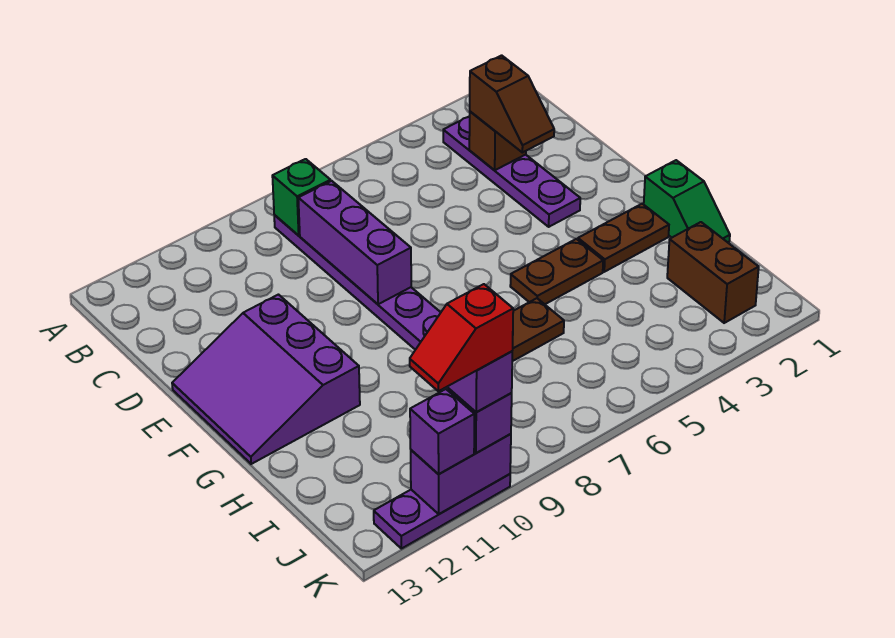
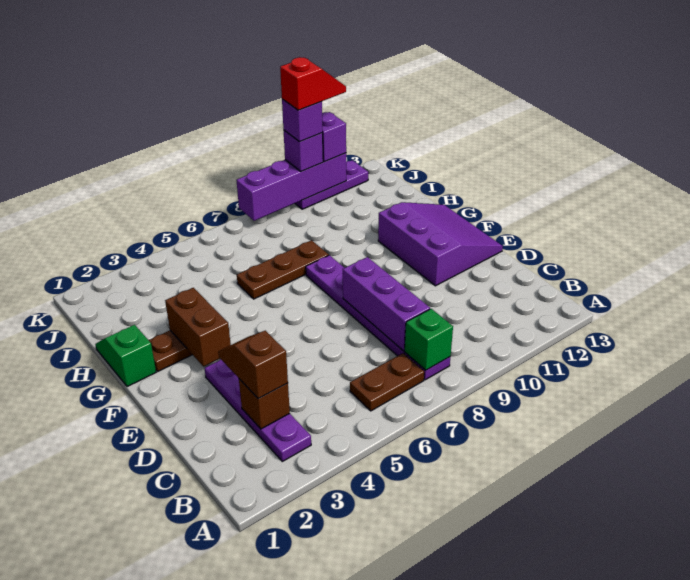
brown 1x2 plate [510,239,603,304] -> brown 1x2 plate moved to [350,353,424,411]
brown 1x2 brick [667,222,759,323] -> brown 1x2 brick moved to [165,288,231,367]
purple 1x2 brick [411,434,511,514] -> purple 1x4 brick [236,153,346,221]

